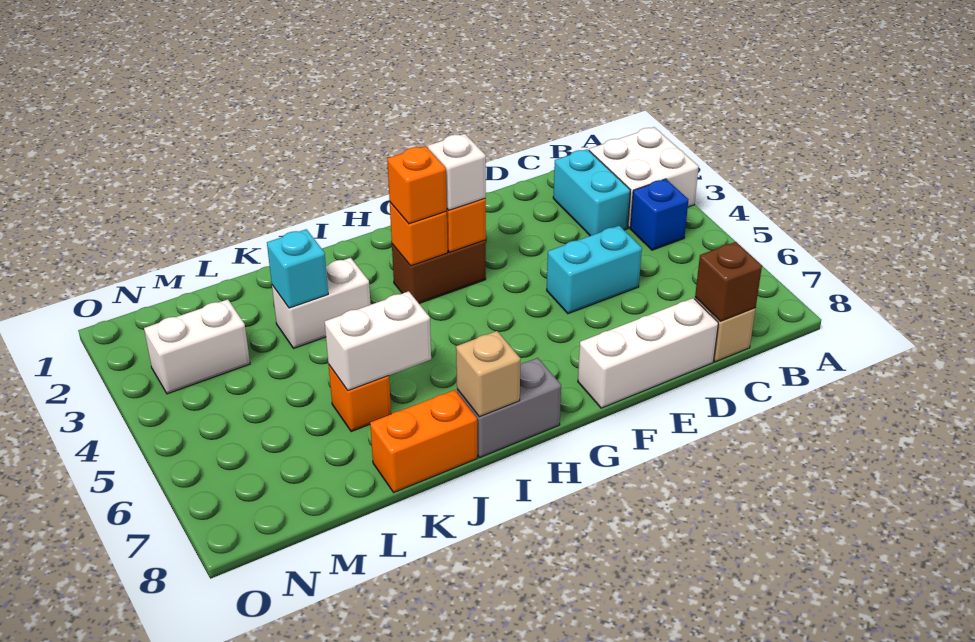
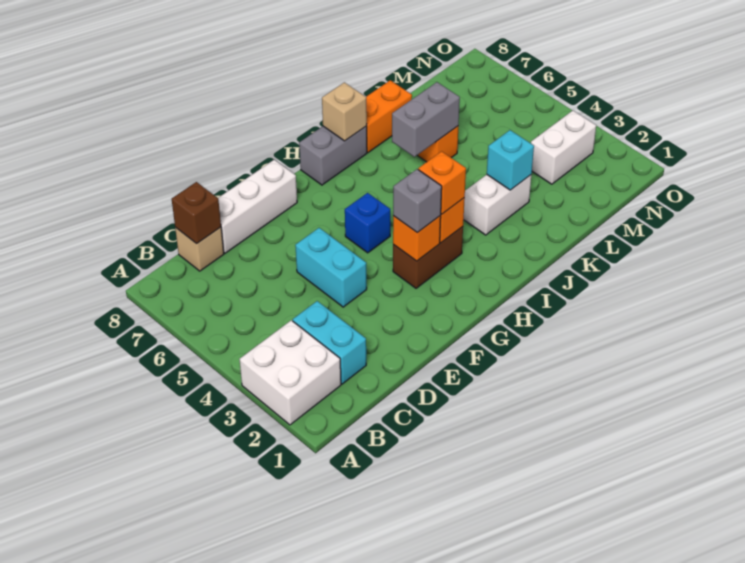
blue 1x1 brick [630,179,688,250] -> blue 1x1 brick moved to [345,193,390,253]
cyan 1x2 brick [547,226,642,314] -> cyan 1x2 brick turned to [295,228,367,307]
white 1x1 brick [428,134,486,210] -> grey 1x1 brick [393,169,442,233]
white 1x2 brick [324,291,431,390] -> grey 1x2 brick [392,82,460,157]

